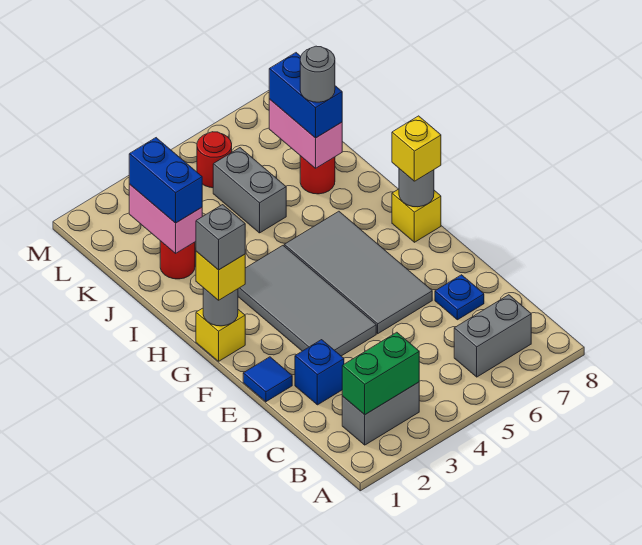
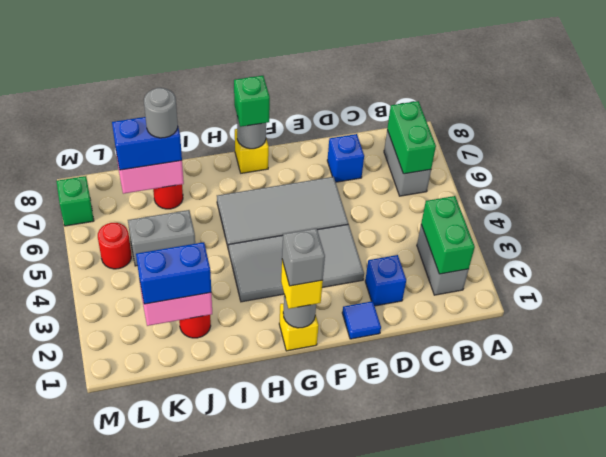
none -> green 1x2 brick [387,101,436,174]
blue 1x1 plate [435,275,484,320] -> blue 1x1 brick [327,134,364,182]
yellow 1x1 brick [392,116,441,181] -> green 1x1 brick [234,76,270,127]
none -> green 1x1 brick [56,176,94,226]

